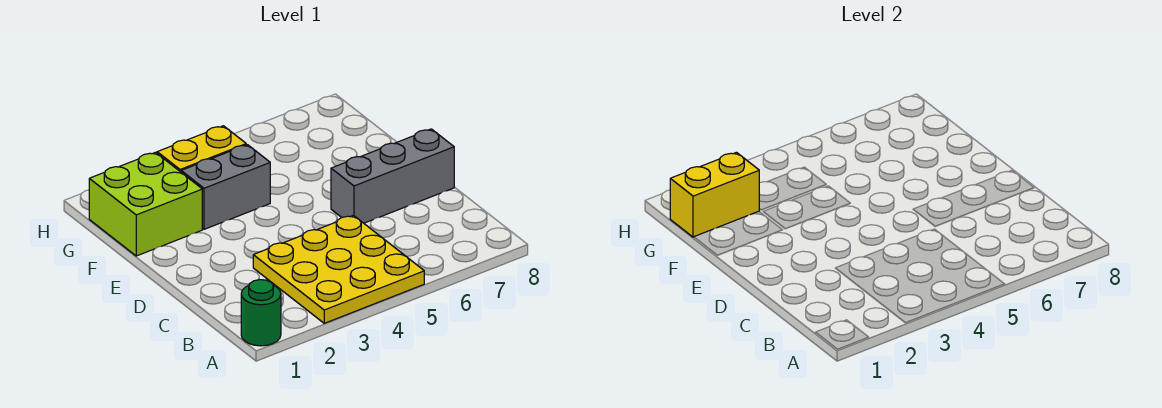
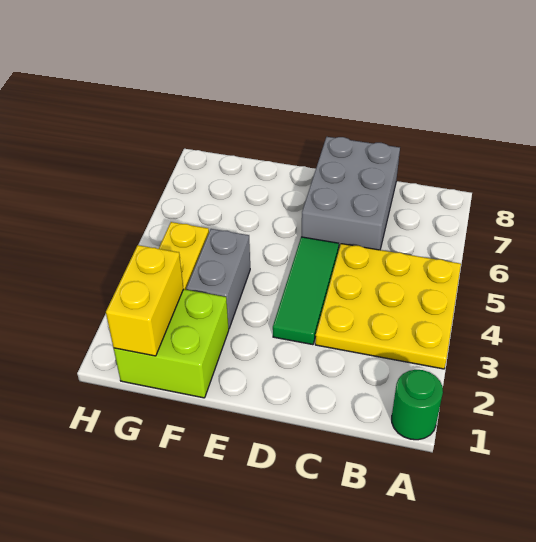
none -> green 1x3 tile [273,237,339,345]
grey 1x3 brick [331,129,454,223] -> grey 2x3 brick [301,137,400,251]

